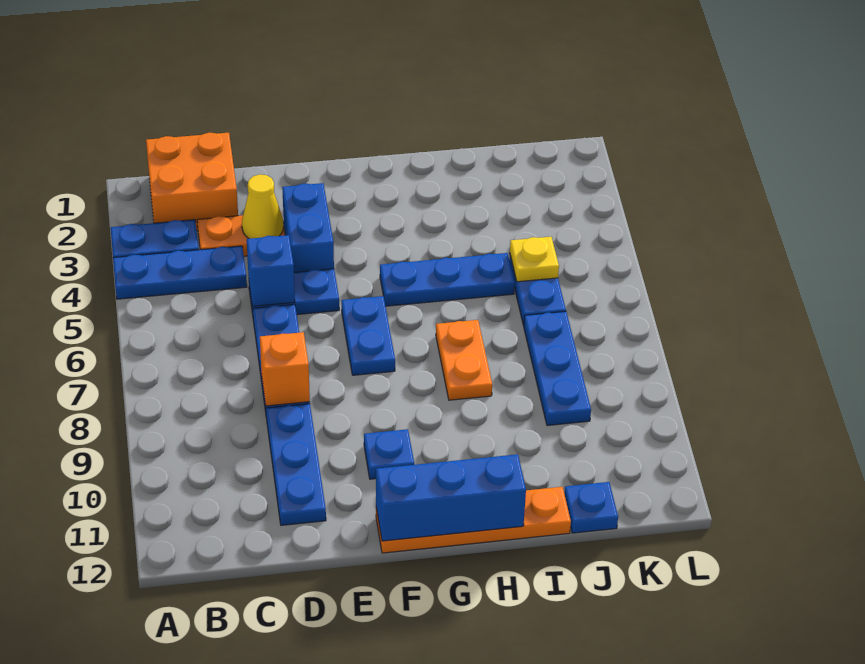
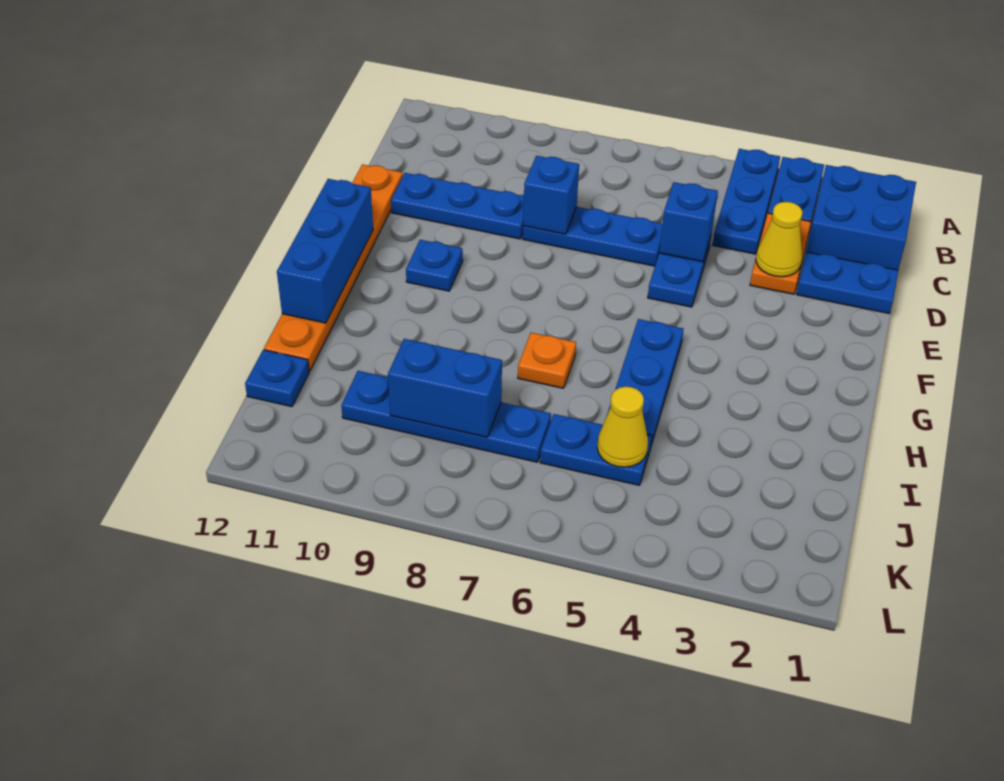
orange 2x2 brick [146,133,238,230] -> blue 2x2 brick [806,165,916,270]
orange 1x1 brick [260,332,310,406] -> blue 1x1 brick [523,156,579,234]
blue 1x2 brick [282,183,334,272] -> blue 1x2 brick moved to [388,339,502,437]
blue 1x2 plate [342,296,395,375] -> blue 1x2 plate moved to [797,252,898,313]
orange 1x4 plate [376,487,571,553] -> orange 1x6 plate [264,164,403,371]
orange 1x2 plate [436,320,492,400] -> orange 1x1 plate [518,333,576,388]
yellow 1x1 plate [510,237,559,282] -> yellow 1x1 cone [597,387,648,467]
blue 1x3 plate [524,312,591,426] -> blue 1x4 plate [341,371,551,462]

